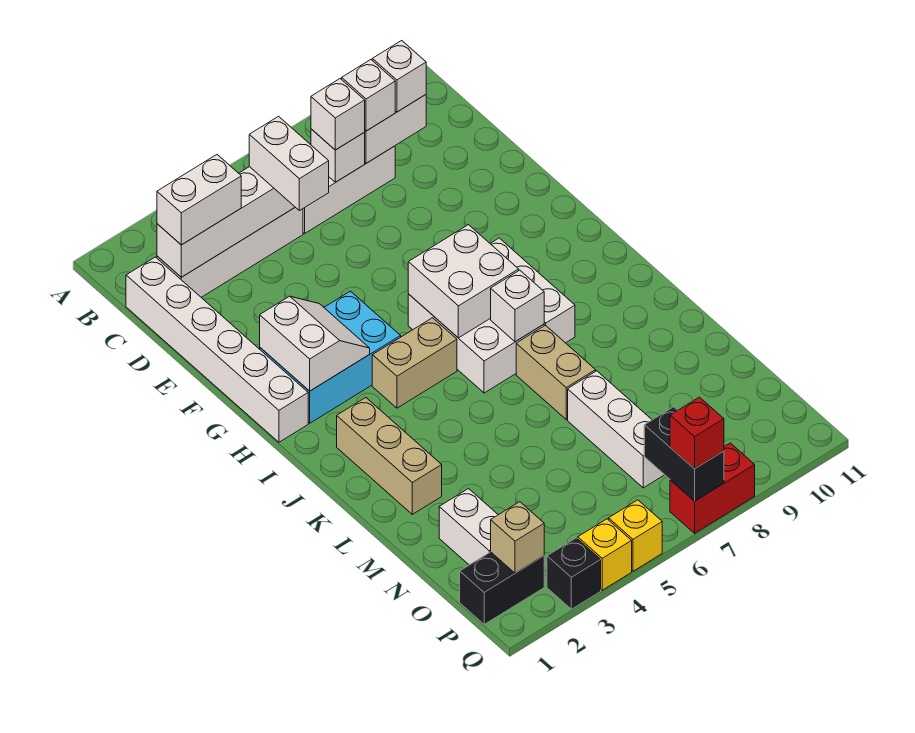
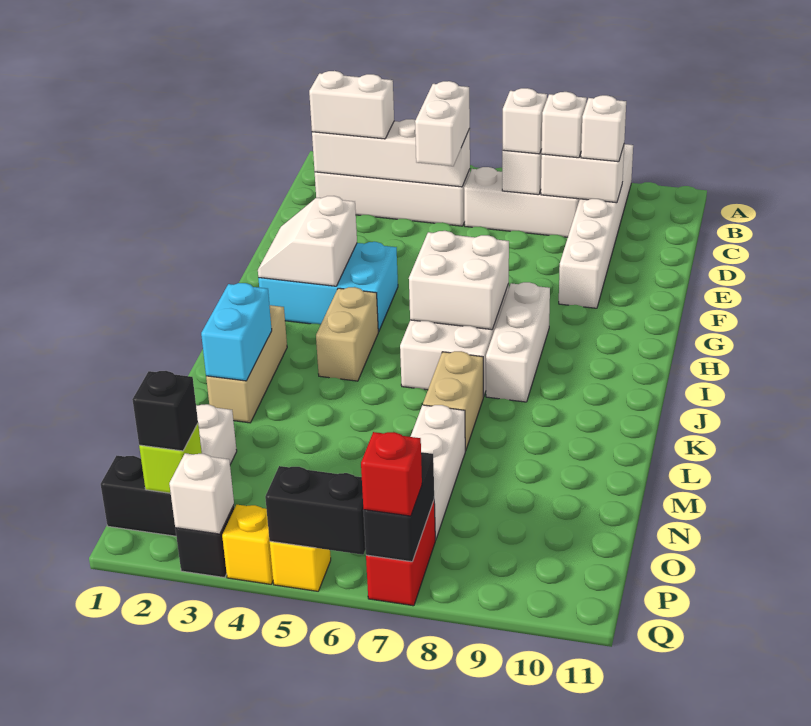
white 1x6 brick [126,257,308,442] -> white 1x6 brick moved to [559,144,633,308]
white 2x2 slope [260,296,370,391] -> white 2x2 slope turned to [258,196,357,286]
tan 1x2 brick [372,318,457,408] -> tan 1x2 brick turned to [316,287,378,381]
white 1x1 brick [491,270,544,342] -> white 1x1 brick moved to [169,453,234,534]
none -> cyan 1x2 brick [201,283,272,381]
tan 1x1 brick [491,502,544,573] -> lime 1x1 brick [139,424,202,493]
none -> black 1x1 brick [132,371,198,451]
none -> black 1x2 brick [265,466,366,555]
red 1x2 brick [670,443,755,533] -> red 1x2 brick turned to [366,501,435,606]

